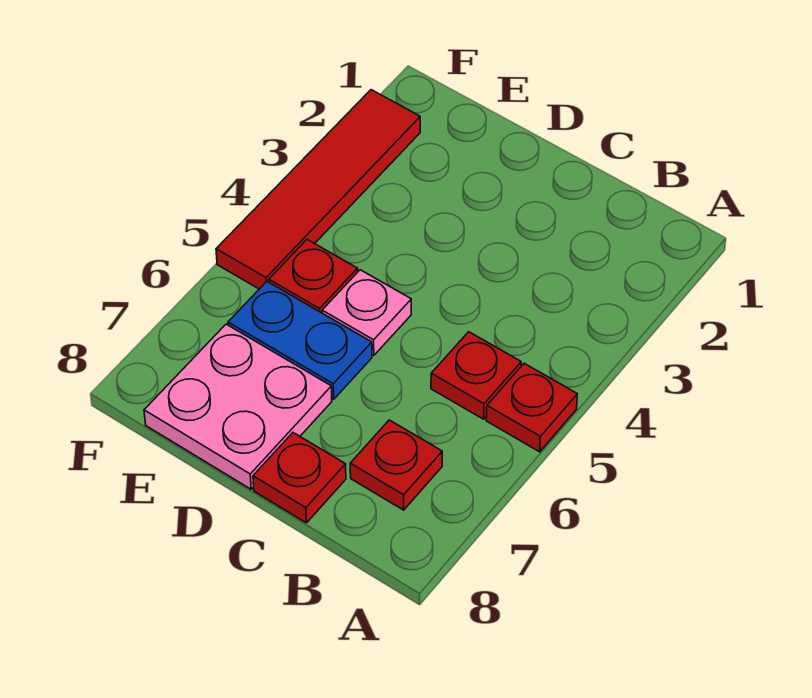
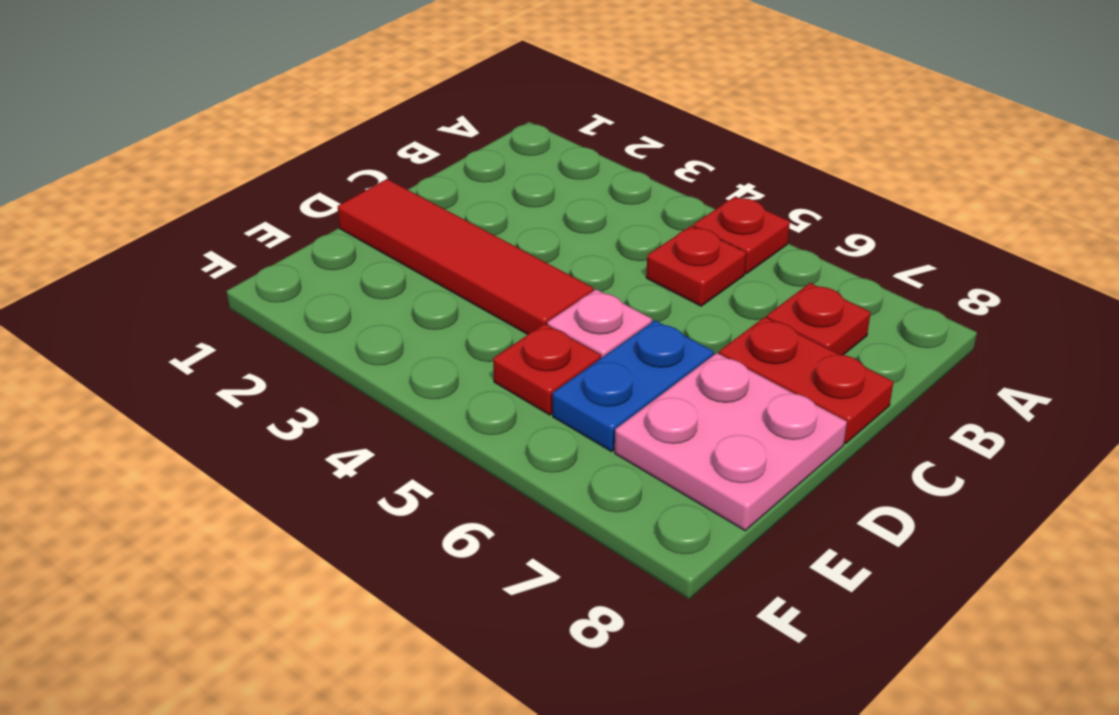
red 1x1 plate [253,433,346,523] -> red 1x2 plate [719,317,893,444]
red 1x4 tile [216,90,420,289] -> red 1x4 tile moved to [338,179,593,334]

